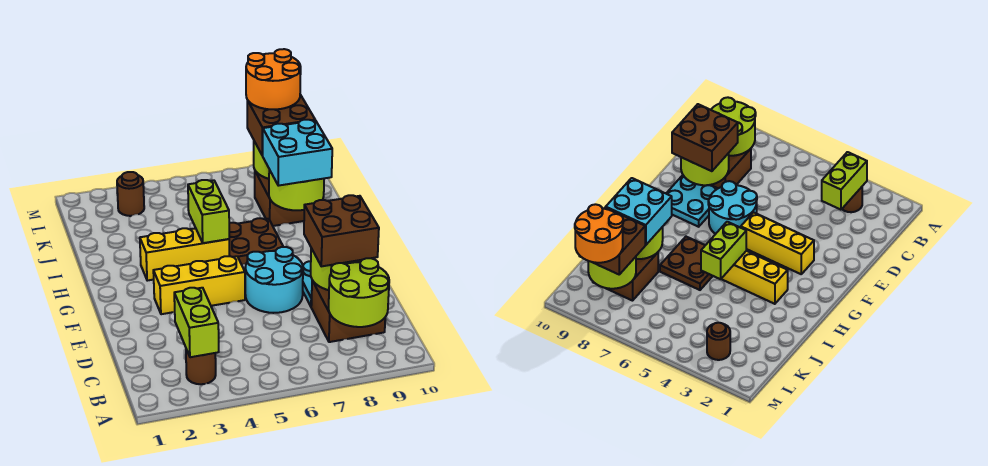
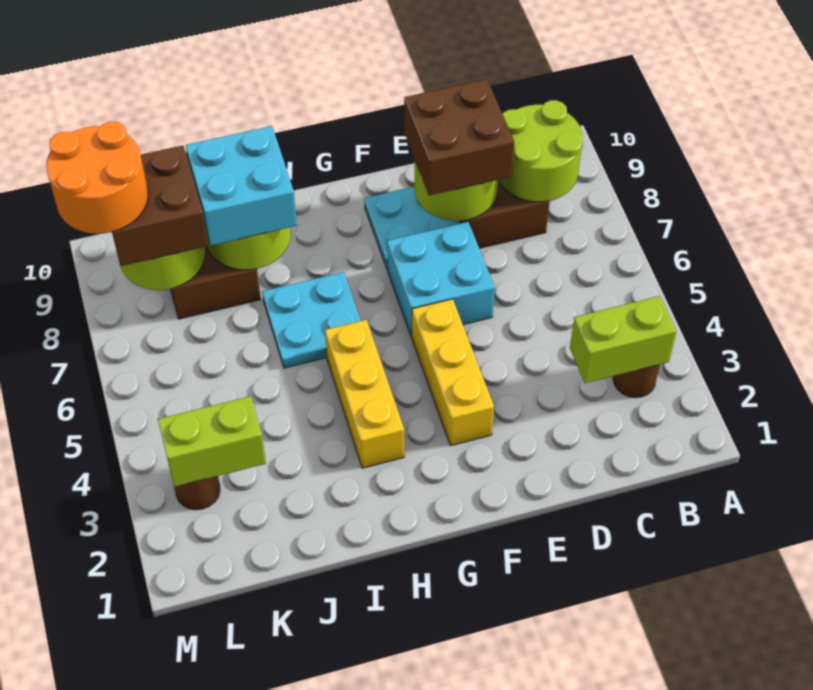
cyan 2x2 round brick [245,247,303,313] -> cyan 2x2 brick [387,222,495,337]
lime 1x2 brick [188,180,229,243] -> lime 1x2 brick moved to [158,396,266,487]
brown 2x2 plate [229,218,283,265] -> cyan 2x2 plate [262,272,361,368]

